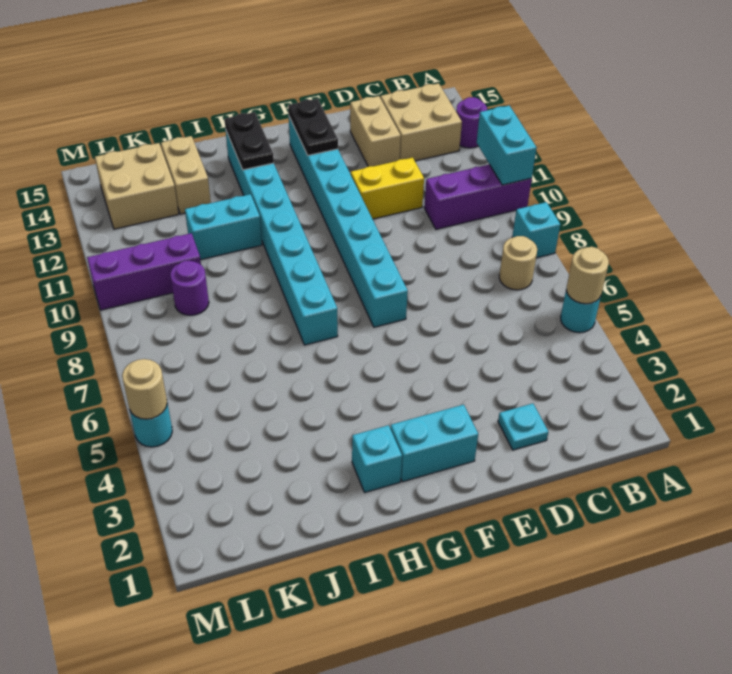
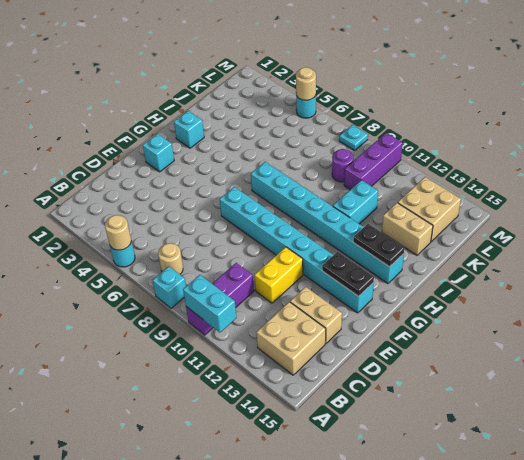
purple 1x1 round brick [456,97,487,148] -> none
cyan 1x1 plate [498,403,548,450] -> cyan 1x1 plate moved to [339,125,368,150]
cyan 1x2 brick [390,405,478,482] -> cyan 1x1 brick [143,134,174,172]

